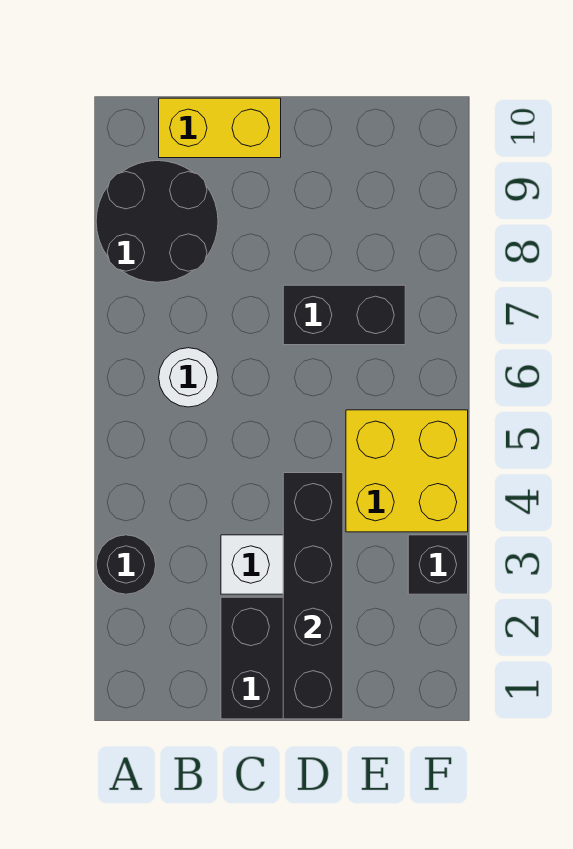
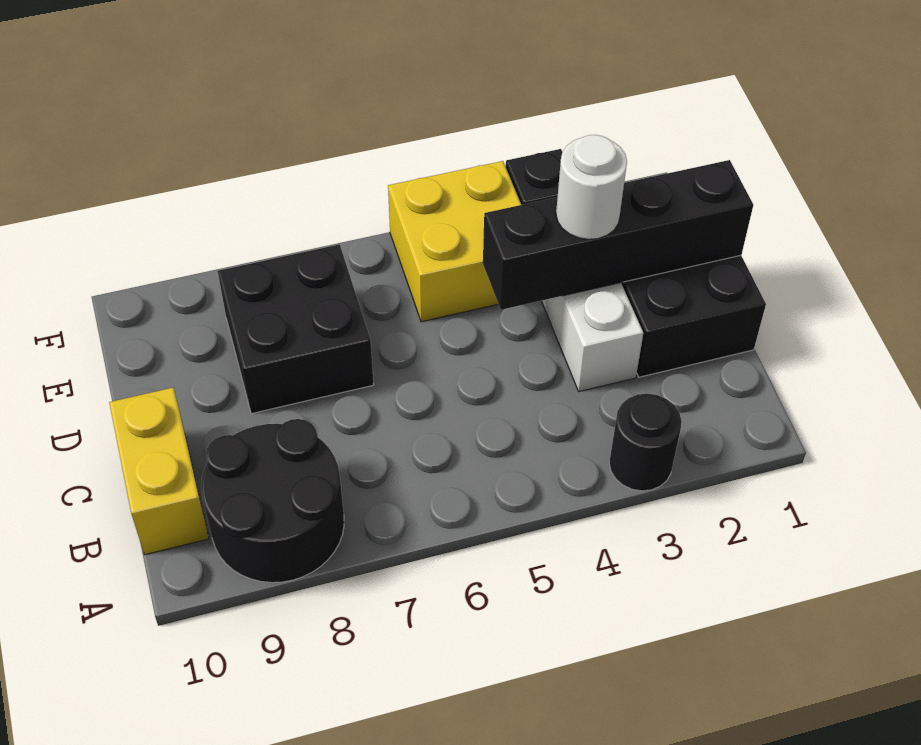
white 1x1 round brick [159,348,218,407] -> white 1x1 round brick moved to [556,135,627,239]
black 1x2 brick [283,285,405,345] -> black 2x2 brick [218,244,374,414]

